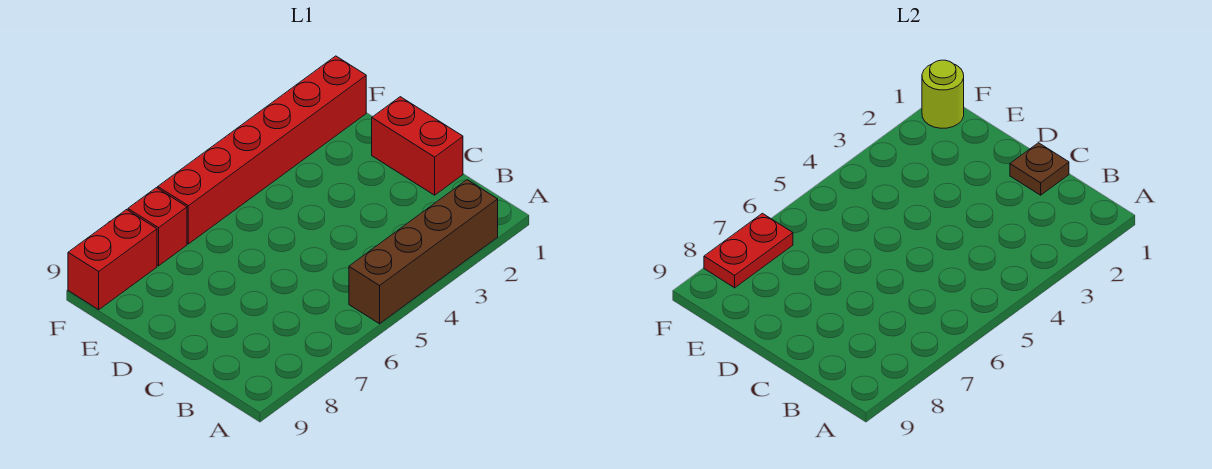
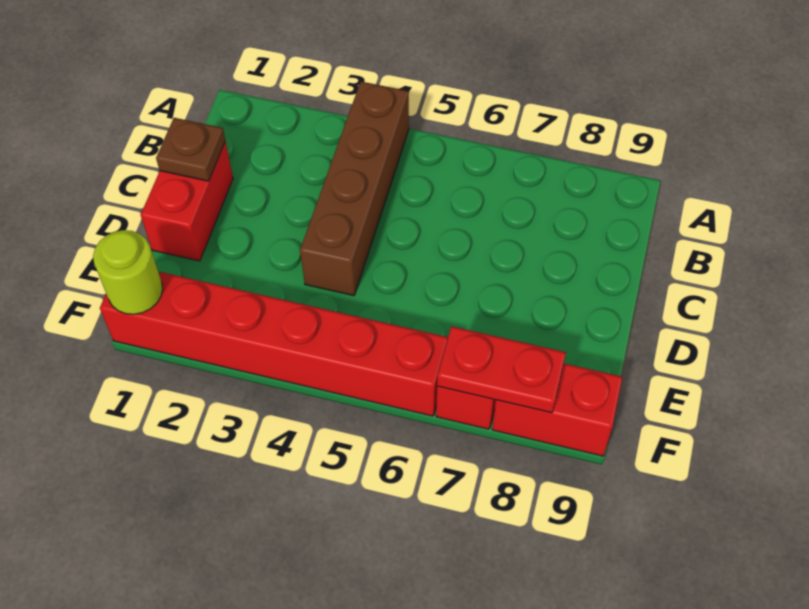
brown 1x4 brick [349,180,498,324] -> brown 1x4 brick turned to [300,82,409,296]

